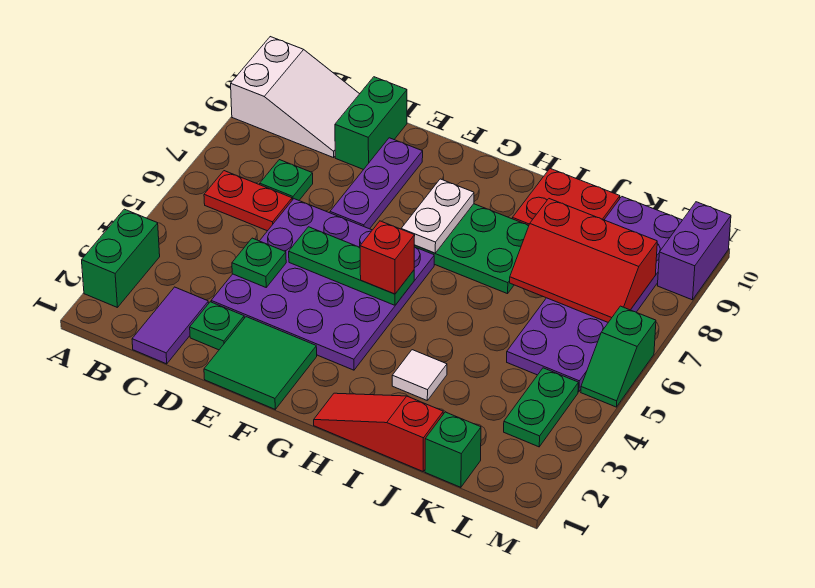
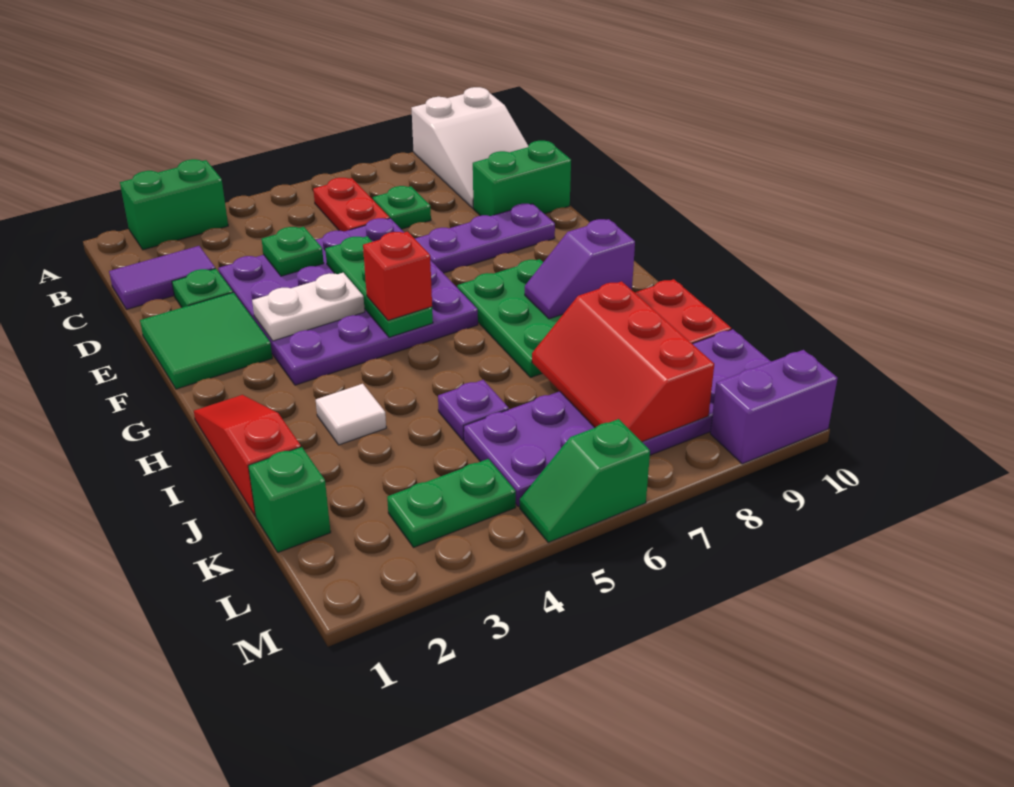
white 1x2 plate [401,179,474,253] -> white 1x2 plate moved to [252,273,365,341]
none -> purple 1x2 slope [525,219,635,319]
none -> purple 1x1 plate [438,380,509,441]

